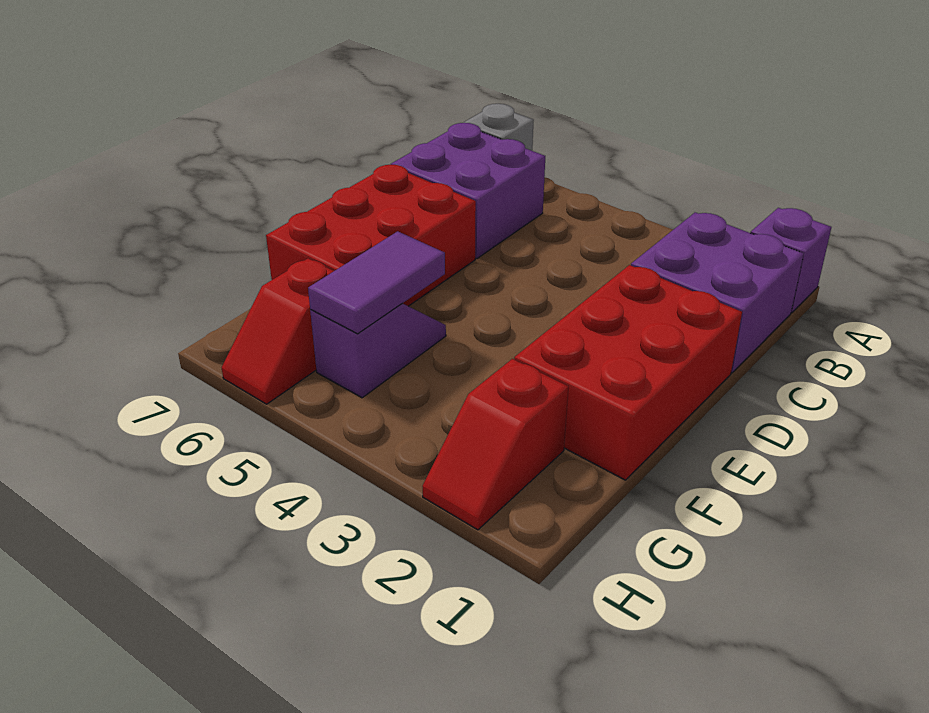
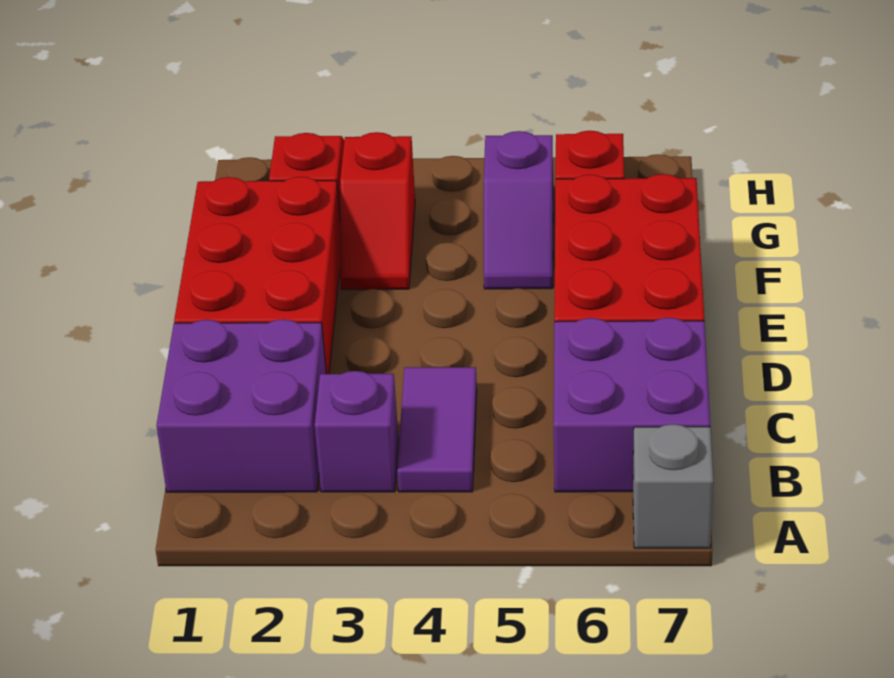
purple 1x1 brick [751,208,832,313] -> purple 1x1 brick moved to [315,371,398,492]
none -> red 1x2 slope [340,132,415,290]
purple 1x2 tile [308,231,445,334] -> purple 1x2 tile moved to [397,367,477,492]

